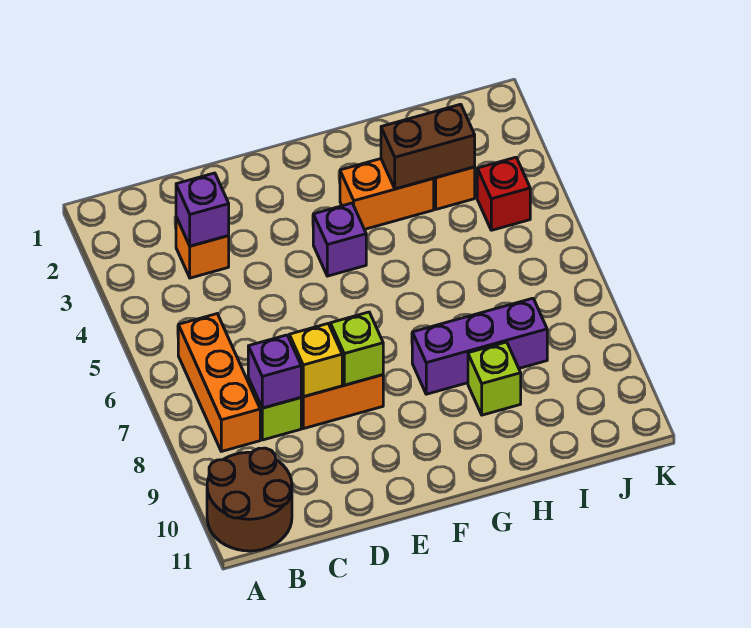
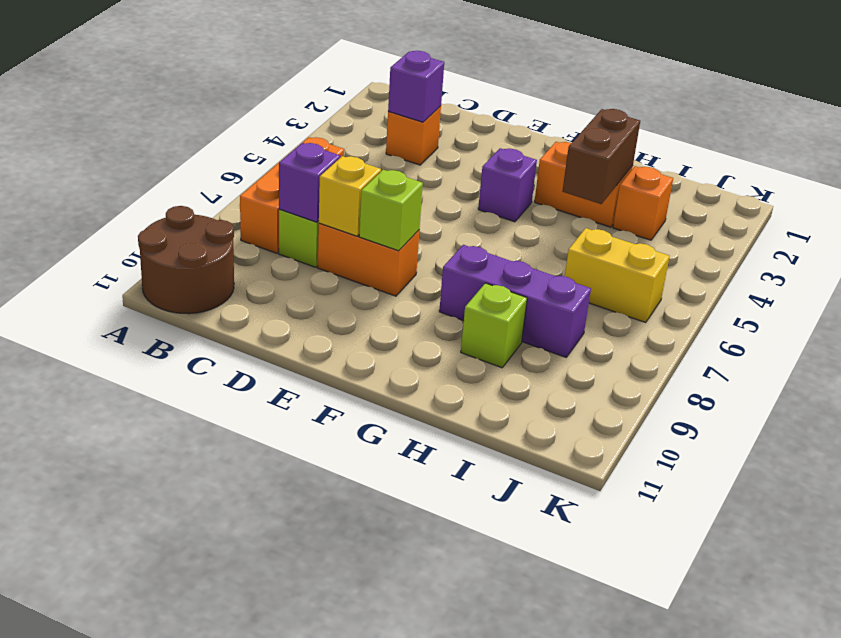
brown 1x2 brick [381,104,475,189] -> brown 1x2 brick turned to [562,109,640,204]
none -> yellow 1x2 brick [565,228,670,323]
red 1x1 brick [477,157,530,230] -> none

